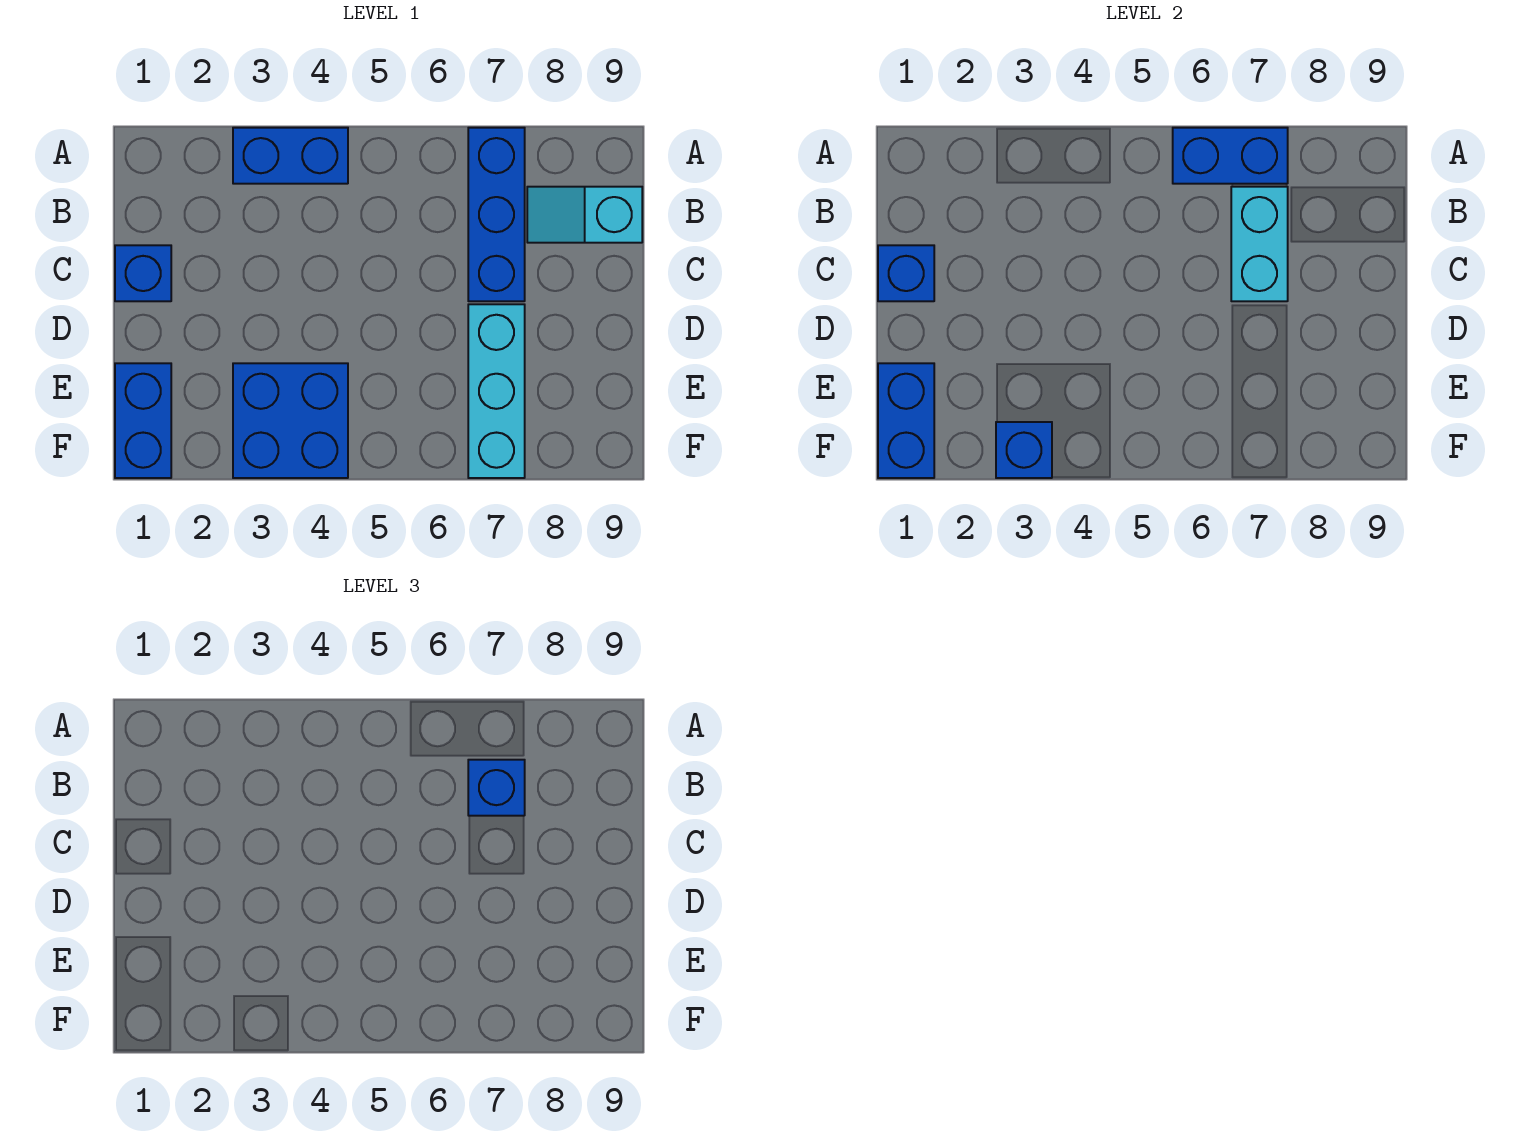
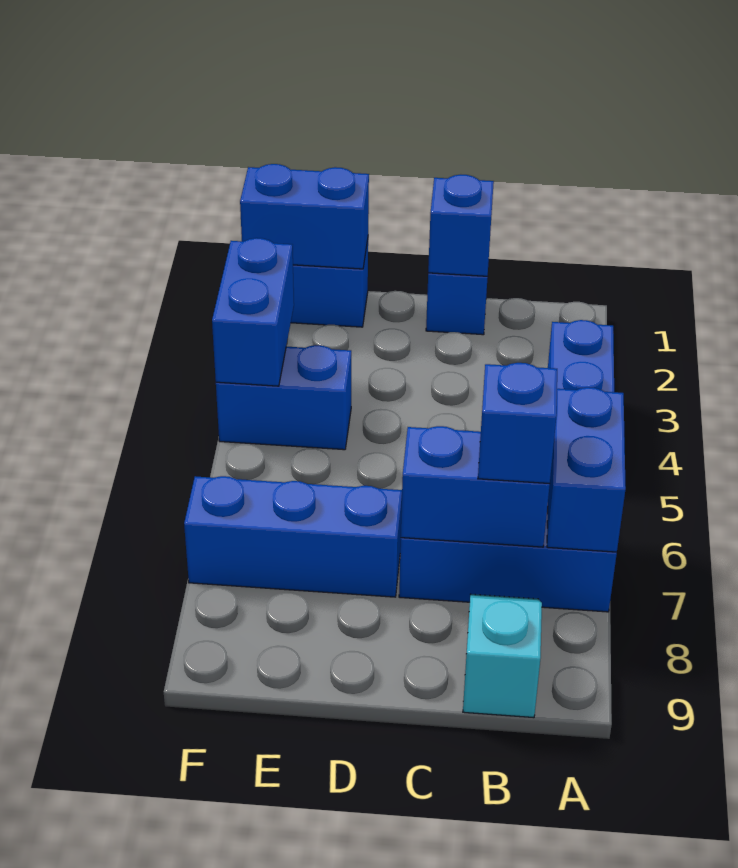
cyan 1x2 brick [1231,187,1288,301] -> blue 1x2 brick [401,426,550,547]
cyan 1x3 brick [468,304,525,478] -> blue 1x3 brick [184,476,402,597]
blue 2x2 brick [233,363,348,478] -> blue 1x2 brick [216,345,351,450]
blue 1x1 brick [996,422,1052,478] -> blue 1x2 brick [212,238,294,386]

